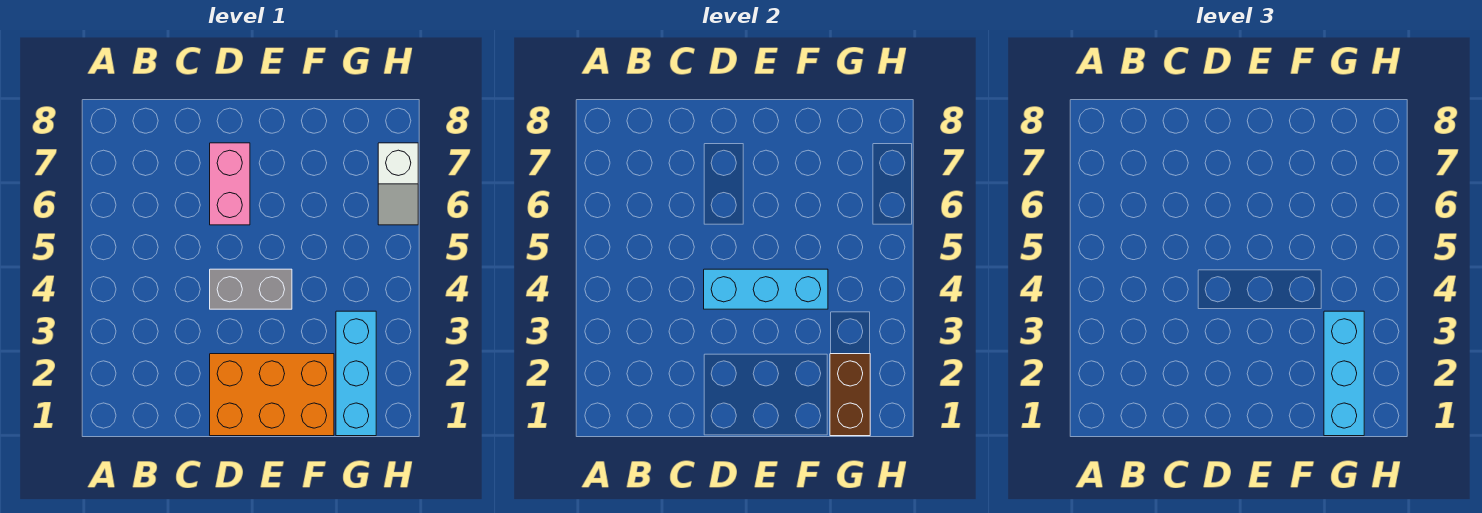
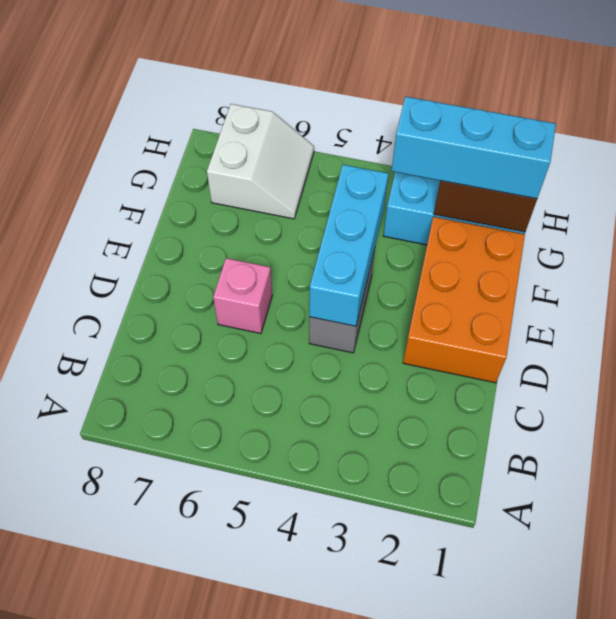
pink 1x2 brick [210,143,250,225] -> pink 1x1 brick [213,258,272,333]
white 1x2 slope [378,143,418,225] -> white 2x2 slope [207,104,314,219]

